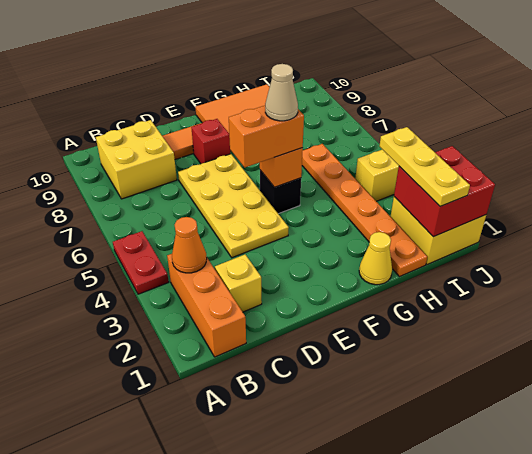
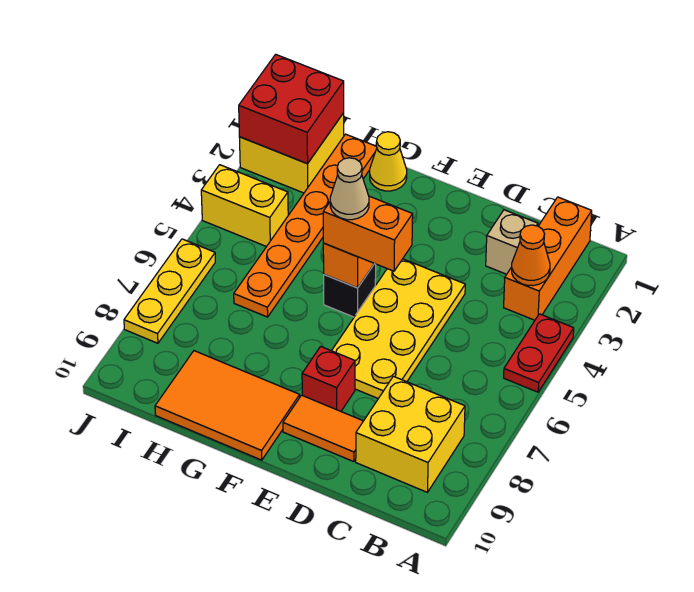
yellow 1x1 brick [215,255,262,312] -> tan 1x1 brick [486,210,538,274]
yellow 1x3 plate [379,127,470,206] -> yellow 1x3 plate moved to [124,239,215,343]

